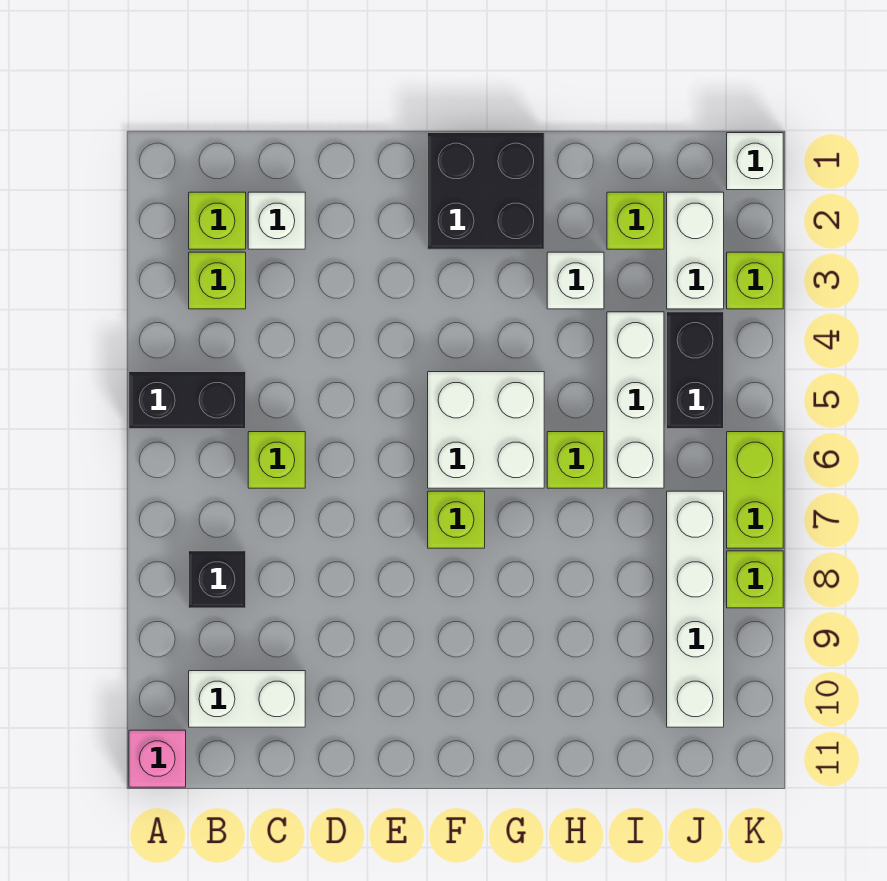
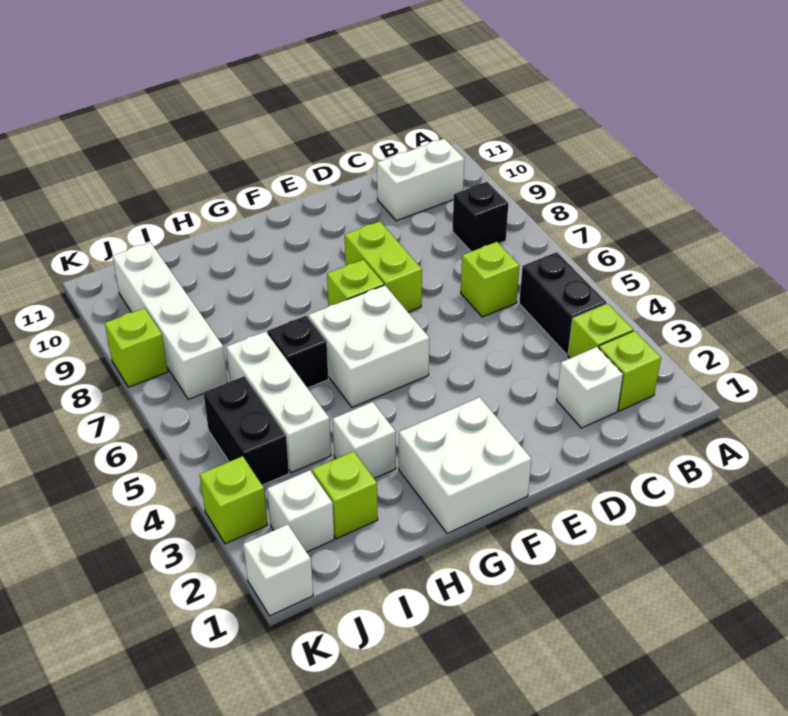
black 1x2 brick [129,372,246,429] -> black 1x2 brick turned to [519,252,606,355]
pink 1x1 brick [129,730,186,787] -> none
black 2x2 brick [428,133,544,249] -> white 2x2 brick [399,397,532,534]
lime 1x1 brick [547,432,604,488] -> black 1x1 brick [268,316,328,388]
white 1x2 brick [667,192,724,309] -> white 1x1 brick [267,470,334,552]
lime 1x2 brick [727,432,783,548] -> lime 1x2 brick moved to [345,221,422,312]

